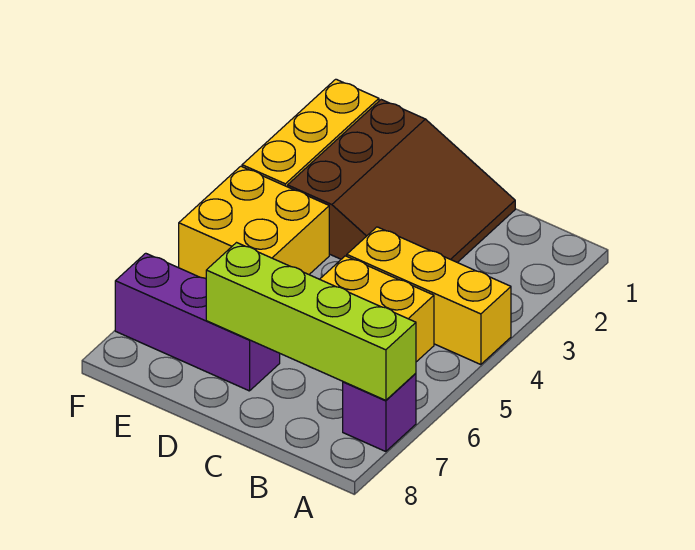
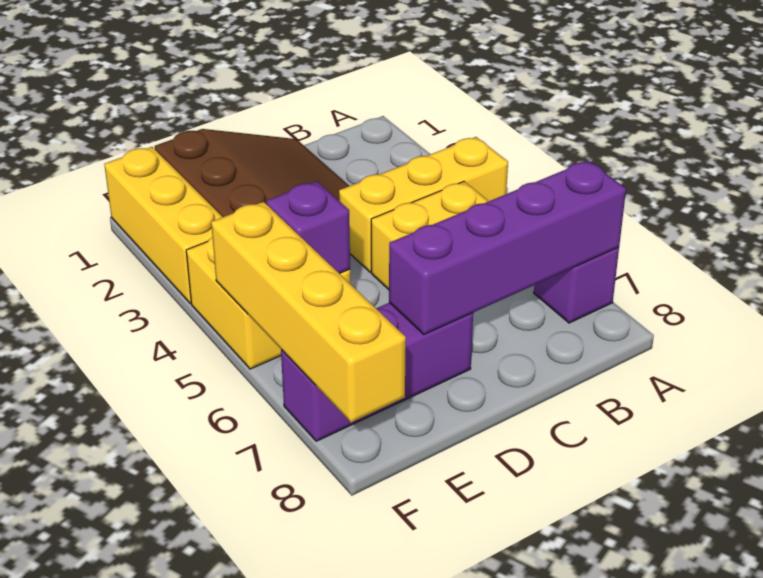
lime 1x4 brick [206,243,416,400] -> purple 1x4 brick [389,161,626,334]
none -> purple 1x1 brick [266,181,350,273]
none -> yellow 1x4 brick [211,202,406,422]

